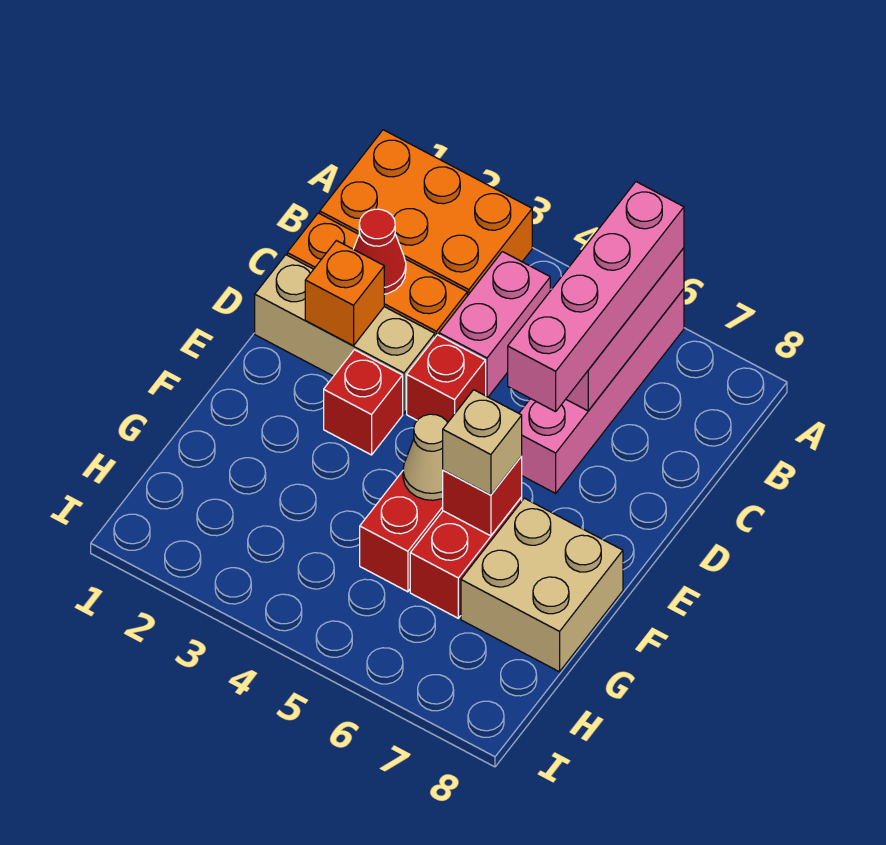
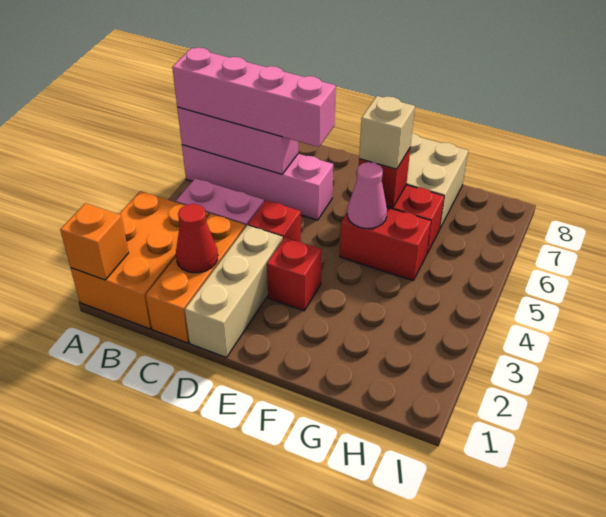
orange 1x1 brick [305,240,384,346] -> orange 1x1 brick moved to [60,203,129,280]
tan 1x1 cone [403,414,448,500] -> pink 1x1 cone [347,162,387,228]

